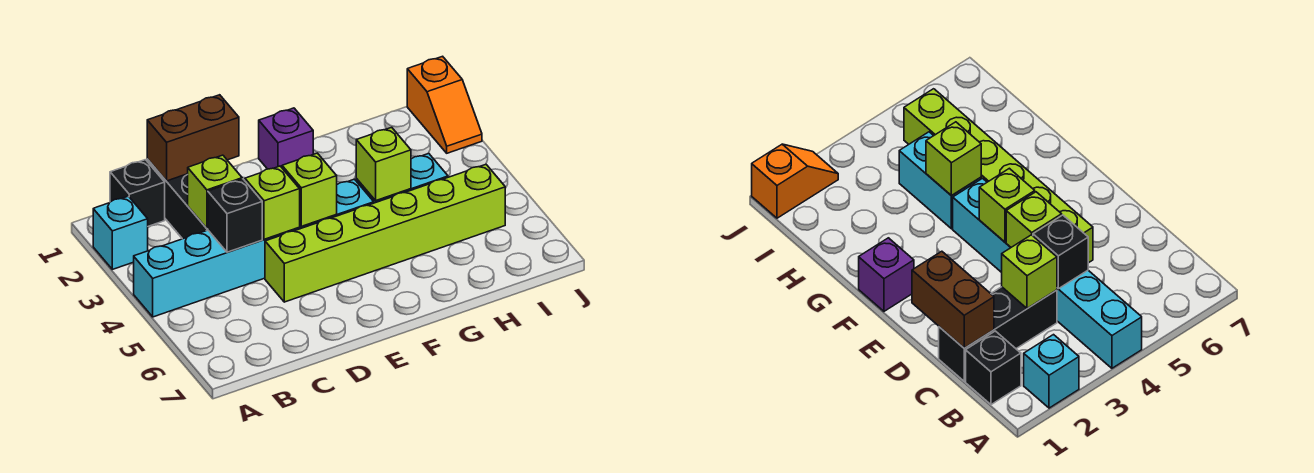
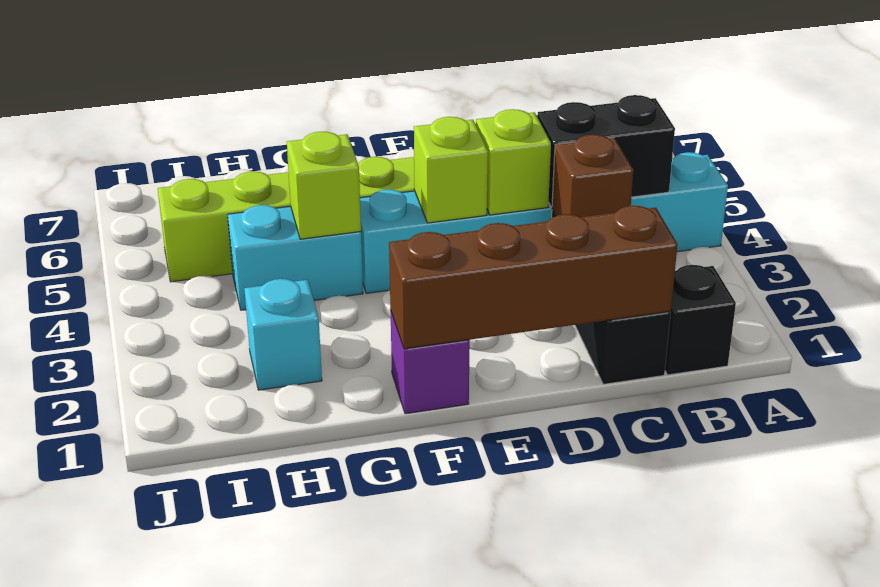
cyan 1x1 brick [93,196,148,269] -> cyan 1x1 brick moved to [244,279,322,390]
brown 1x2 brick [147,95,239,181] -> brown 1x4 brick [389,206,678,349]
lime 1x1 brick [188,155,242,228] -> brown 1x1 brick [552,135,634,217]
black 1x1 brick [207,179,262,252] -> black 1x2 brick [538,95,675,207]
orange 1x2 slope [407,56,482,153] -> none

